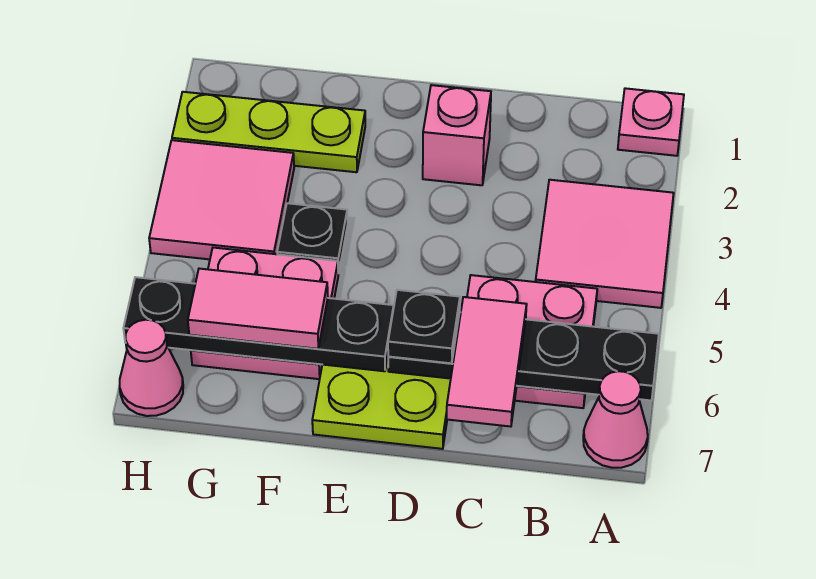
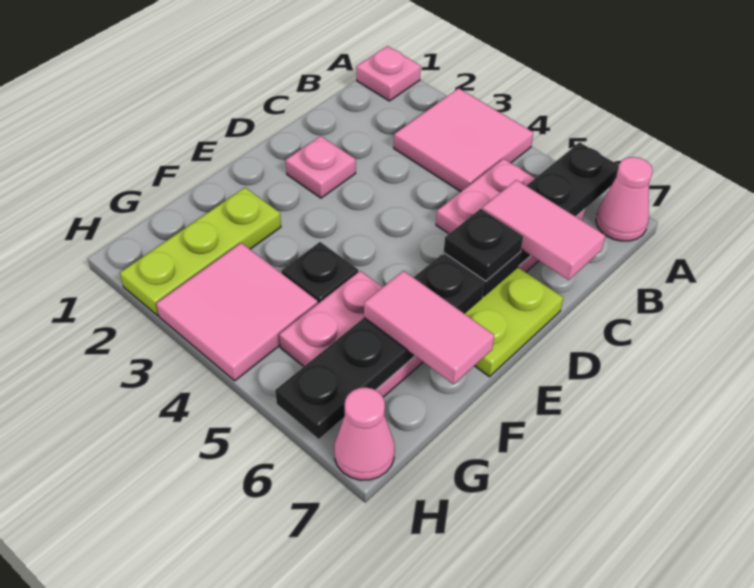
pink 1x1 brick [423,85,491,185] -> pink 1x1 plate [286,136,356,198]
pink 1x2 tile [188,269,328,349] -> pink 1x2 tile turned to [364,271,494,384]

